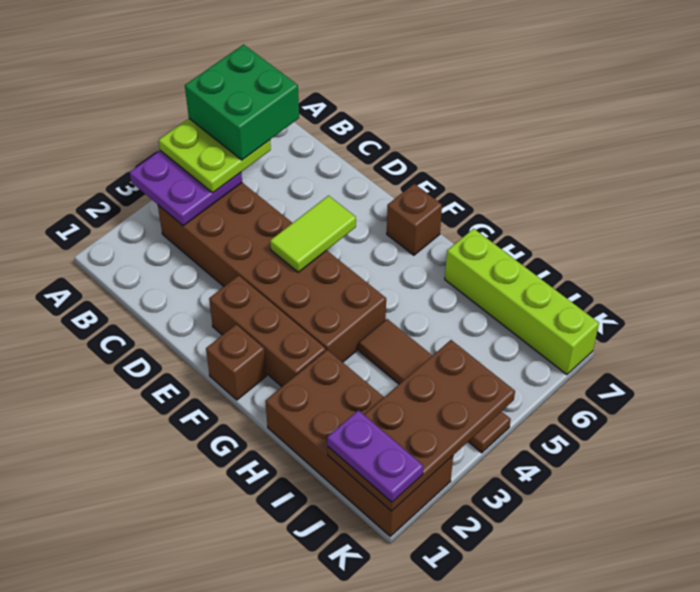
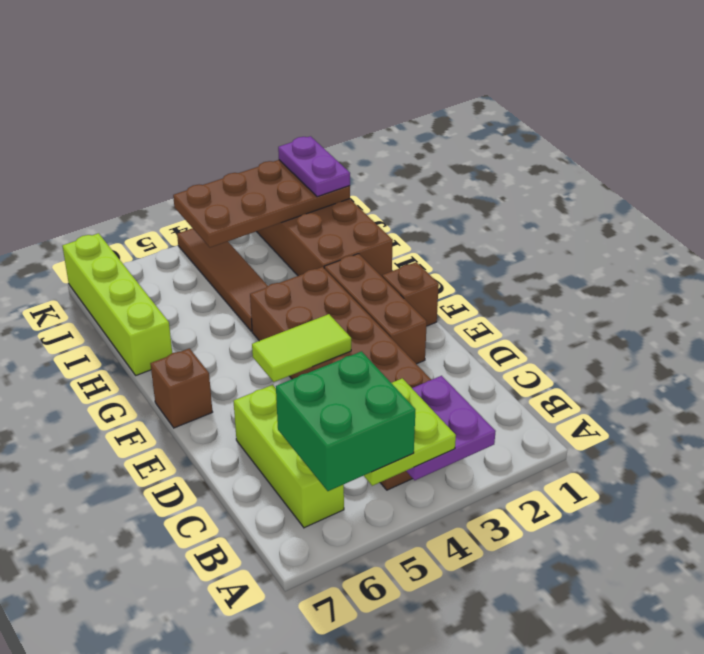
none -> lime 1x3 brick [234,385,344,528]

